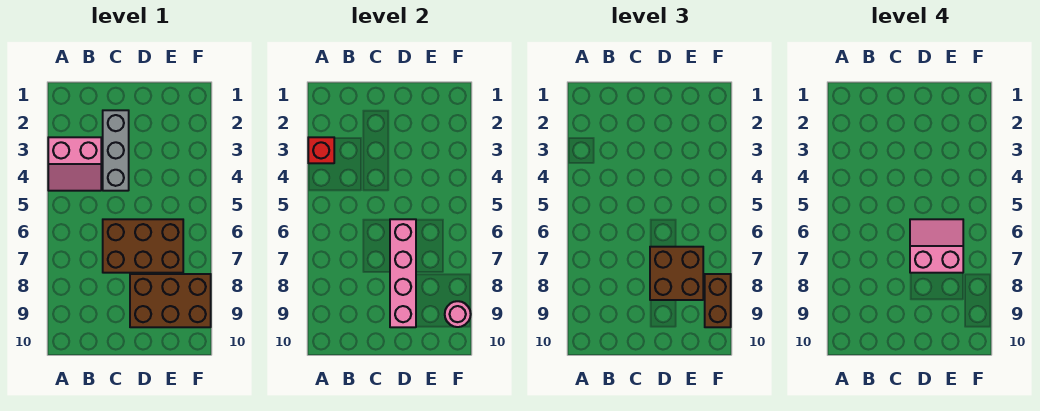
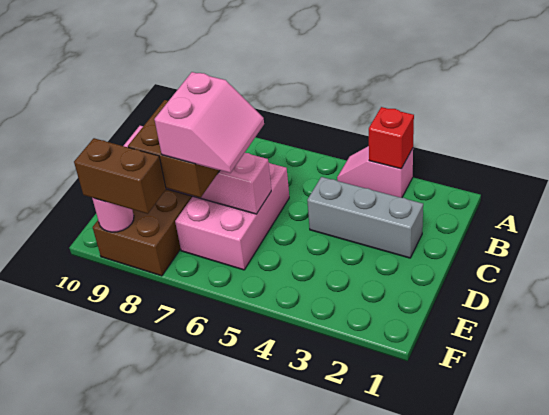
pink 2x2 slope [48,137,101,191] -> pink 1x2 slope [337,146,413,198]
brown 2x3 brick [103,219,183,273] -> pink 2x3 brick [175,162,289,270]

